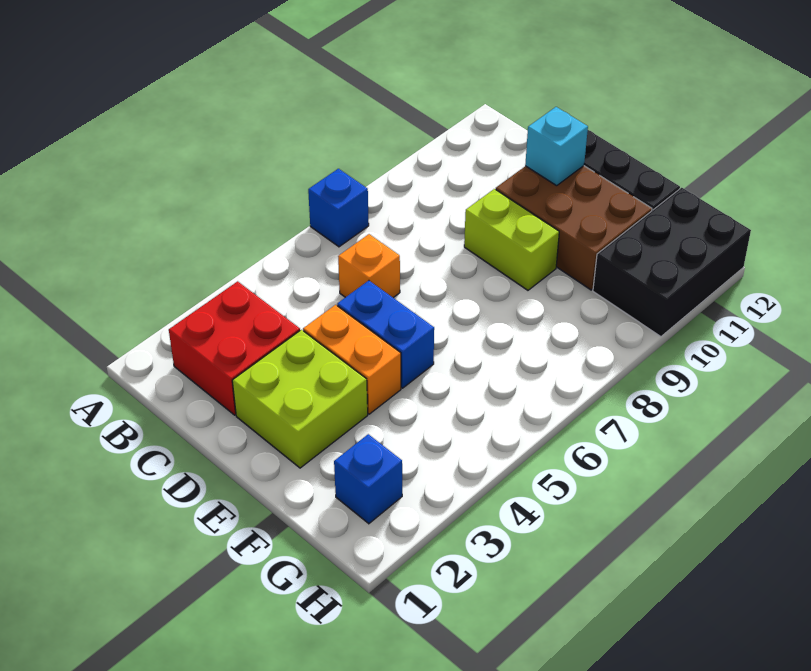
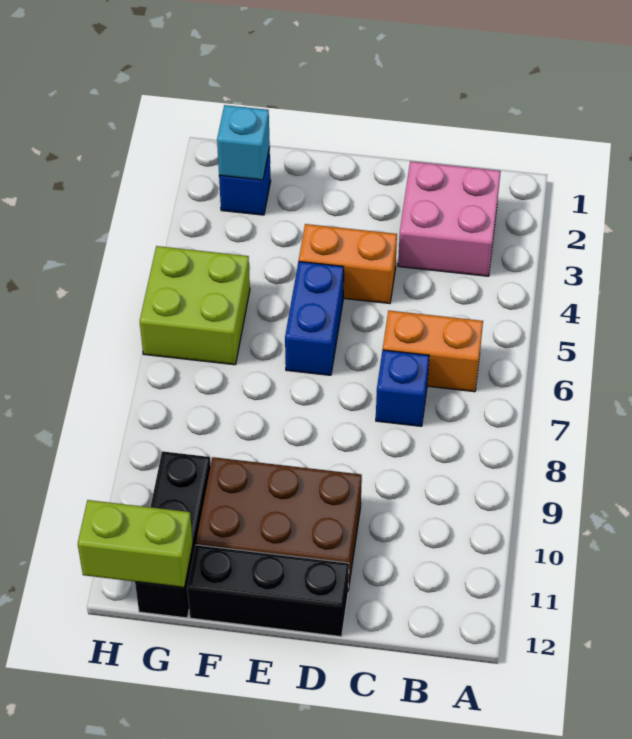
blue 1x1 brick [308,169,369,247] -> blue 1x1 brick moved to [376,350,429,426]
red 2x2 brick [169,281,300,415] -> pink 2x2 brick [398,161,501,276]
orange 1x1 brick [338,234,400,298] -> orange 1x2 brick [383,311,483,392]
lime 2x2 brick [232,330,368,468] -> lime 2x2 brick moved to [140,246,250,365]
blue 1x2 brick [337,281,434,388] -> blue 1x2 brick turned to [285,261,344,375]
lime 1x2 brick [464,189,559,290] -> lime 1x2 brick moved to [78,500,193,588]
cyan 1x1 brick [525,107,588,186] -> cyan 1x1 brick moved to [217,105,270,180]
black 2x3 brick [593,188,751,337] -> black 1x3 brick [135,451,210,618]

